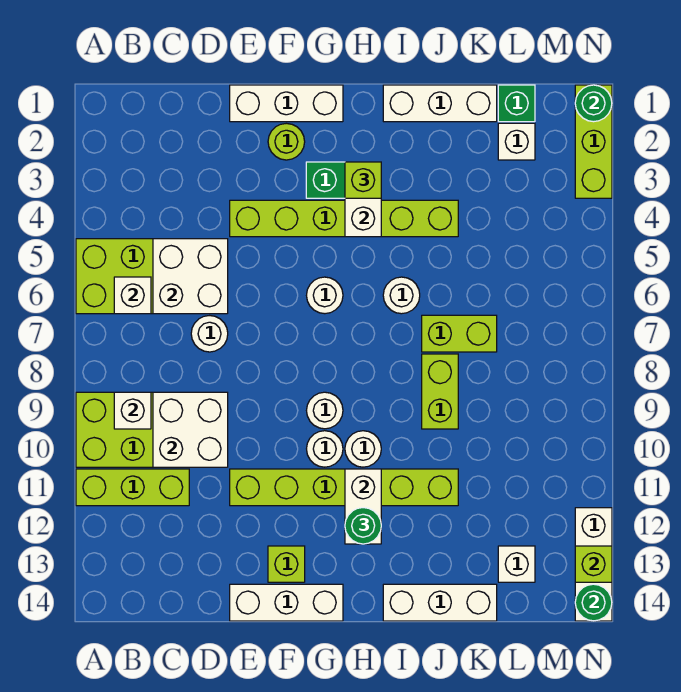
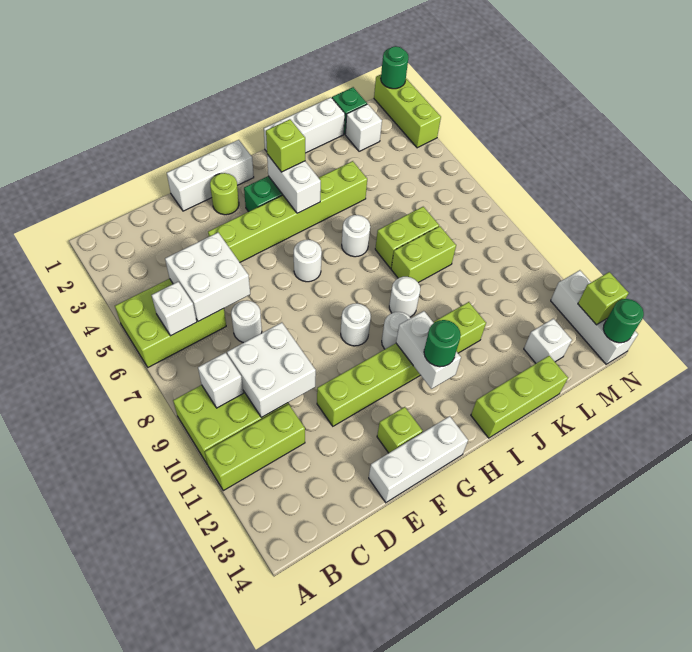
white 1x1 round brick [307,431,343,467] -> white 1x1 round brick moved to [389,277,420,317]
white 1x3 brick [383,584,497,621] -> lime 1x3 brick [471,356,568,438]
lime 1x2 brick [422,354,458,429] -> lime 1x2 brick turned to [391,226,456,283]

